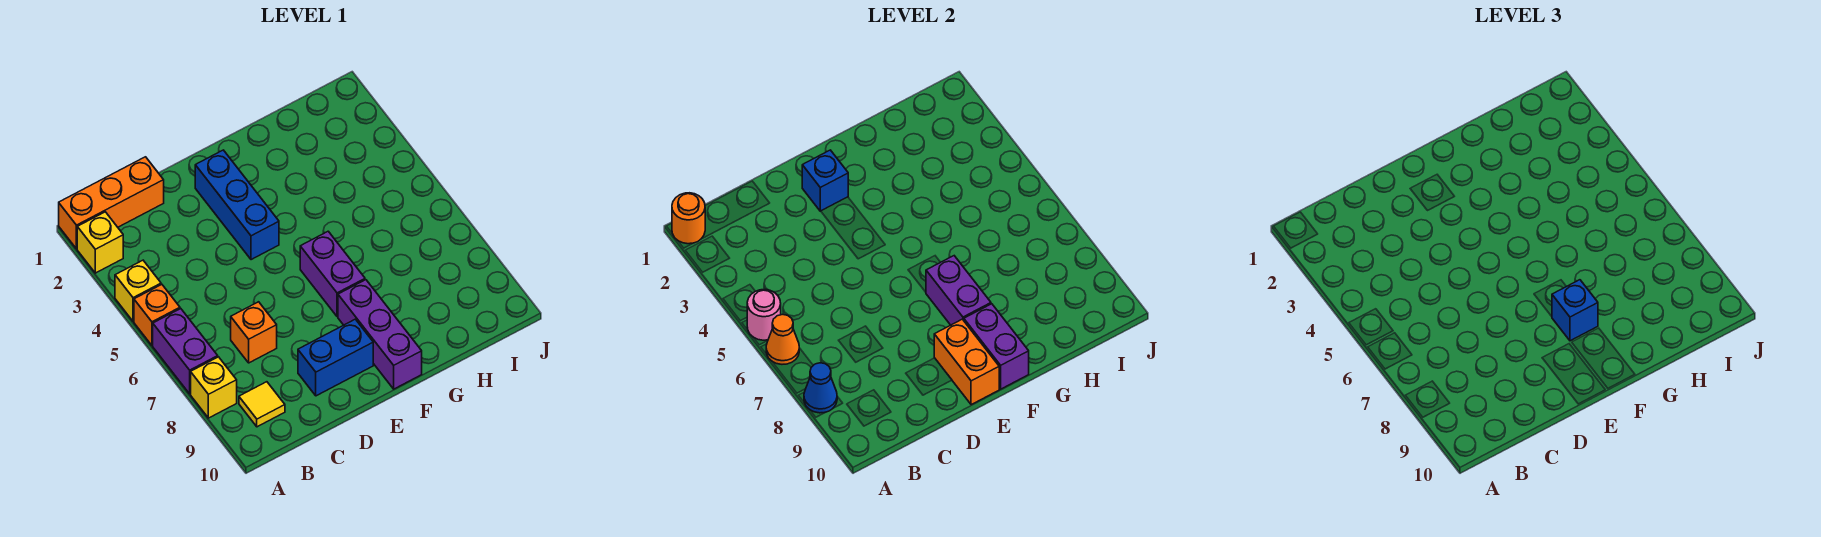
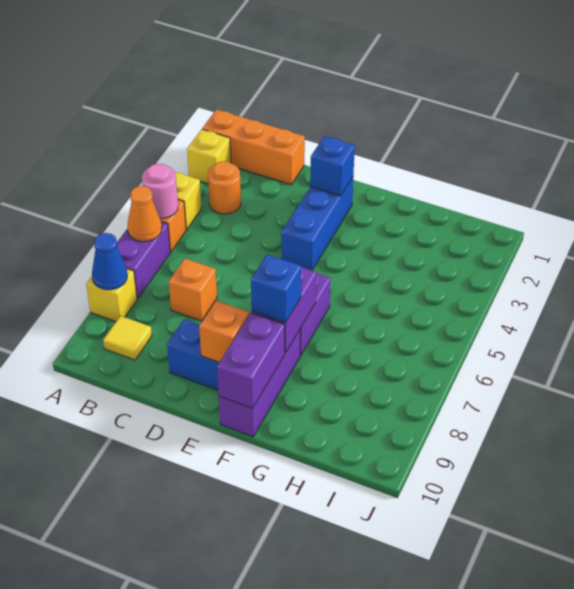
orange 1x1 round brick [672,193,705,244] -> orange 1x1 round brick moved to [208,161,241,214]
orange 1x2 brick [934,319,999,405] -> orange 1x1 brick [199,301,249,362]

